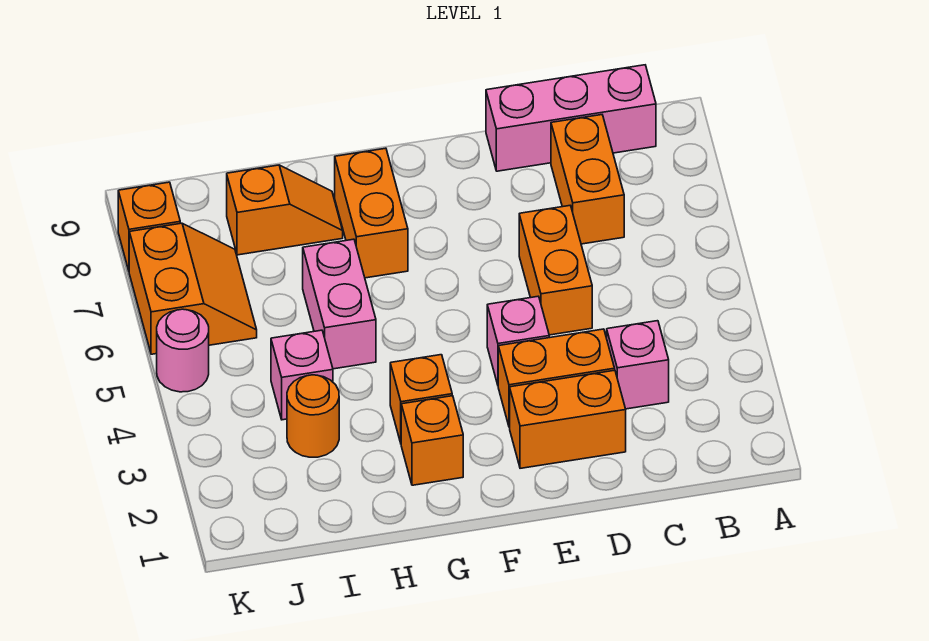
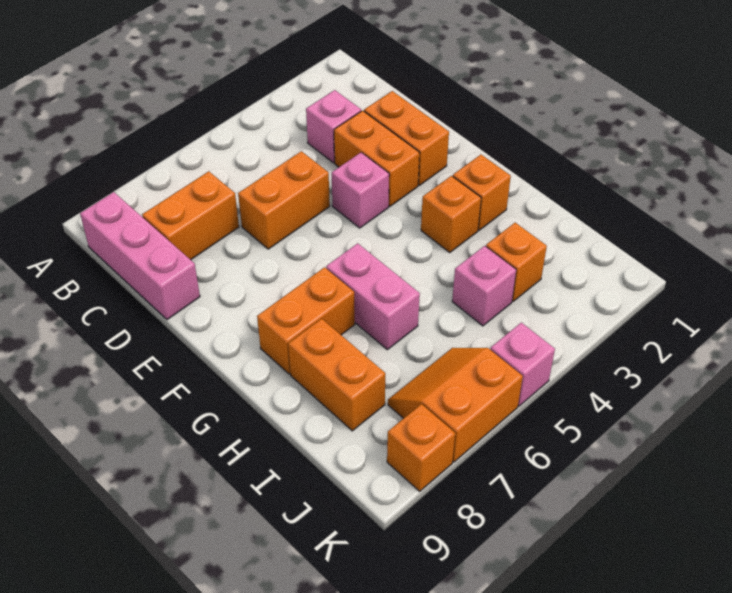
pink 1x2 brick [303,239,376,369] -> pink 1x2 brick turned to [326,243,420,350]
orange 1x2 slope [227,165,343,255] -> orange 1x2 brick [288,319,385,431]
orange 1x1 round brick [287,375,339,457] -> orange 1x1 brick [486,223,547,301]
pink 1x1 round brick [157,309,209,392] -> pink 1x1 brick [490,323,555,406]

